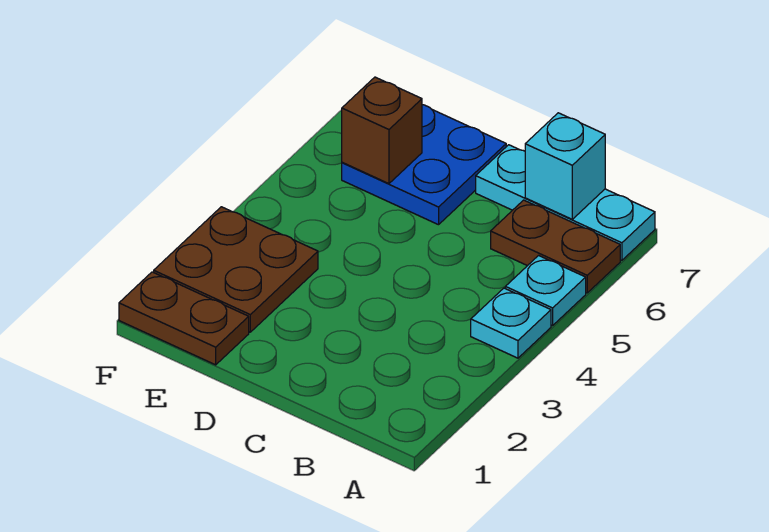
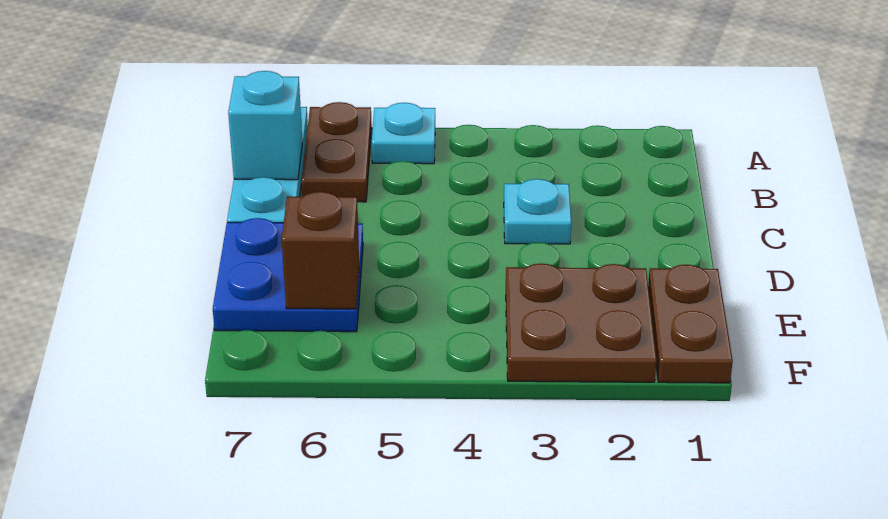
cyan 1x1 plate [471,288,551,358] -> cyan 1x1 plate moved to [504,179,571,244]

